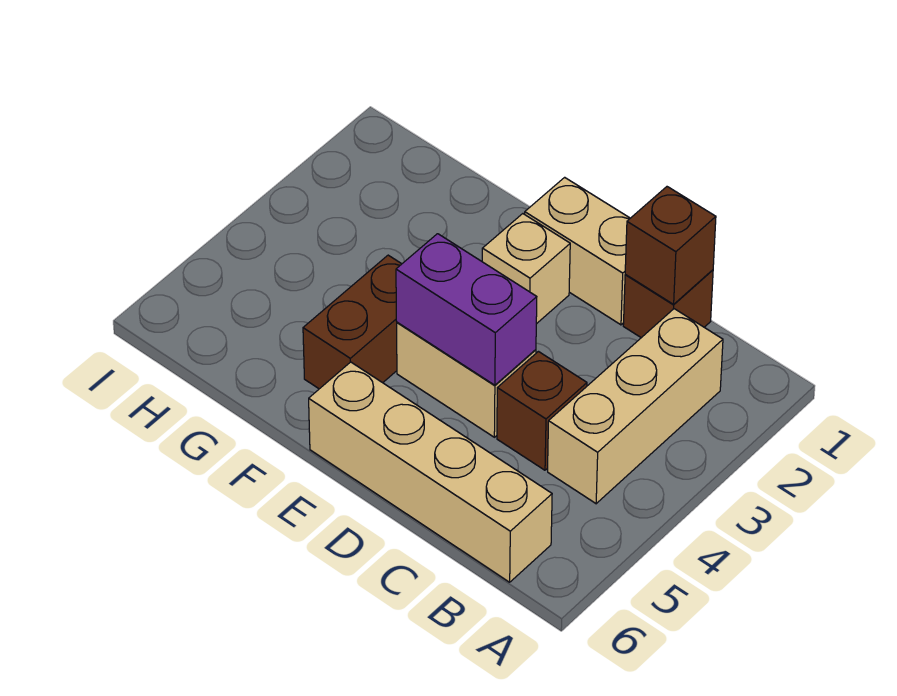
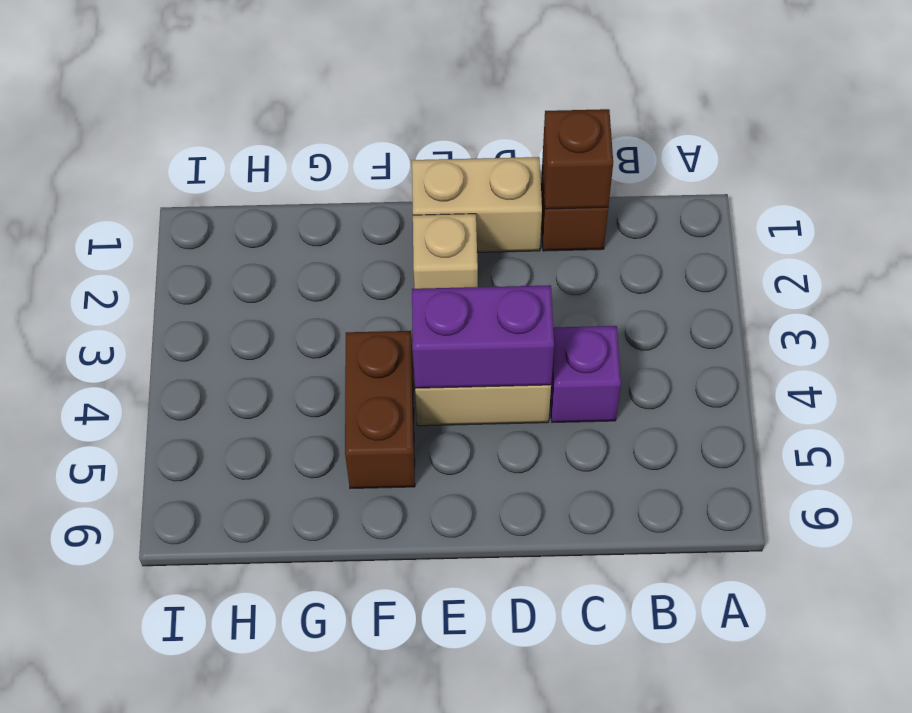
tan 1x3 brick [548,309,723,504] -> none
tan 1x4 brick [309,362,552,582] -> none
brown 1x1 brick [497,352,587,470] -> purple 1x1 brick [550,326,621,422]

